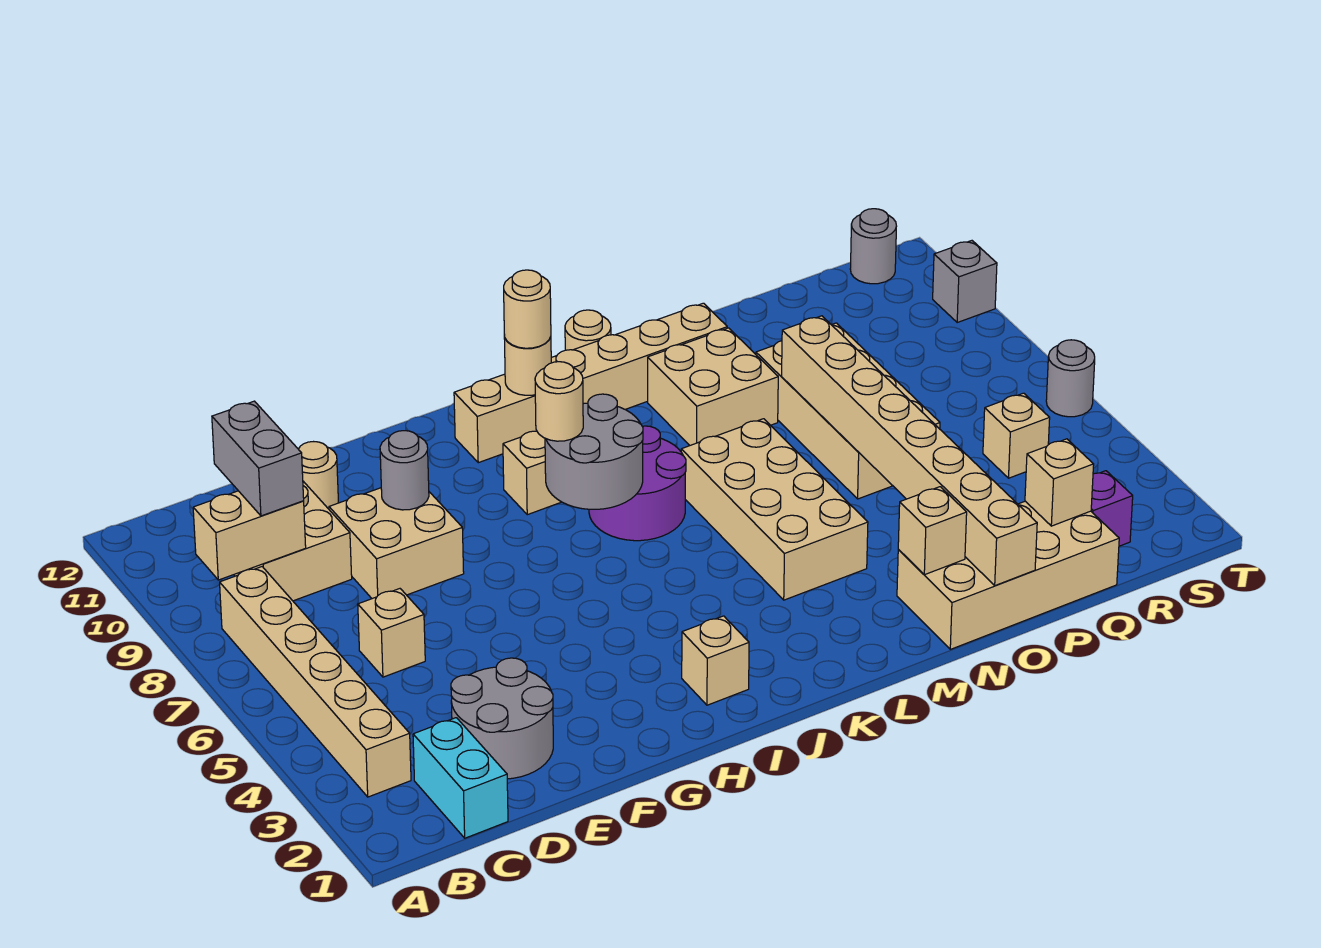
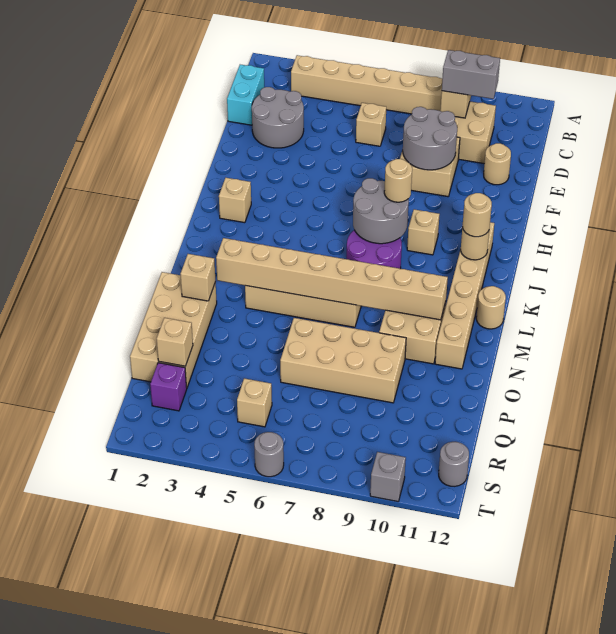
cyan 1x2 brick [413,718,508,838] -> cyan 1x2 brick turned to [227,65,264,125]
grey 1x1 round brick [380,431,429,510] -> grey 2x2 round brick [403,107,457,170]
tan 1x8 brick [782,316,1037,585] -> tan 1x8 brick moved to [216,238,448,320]

